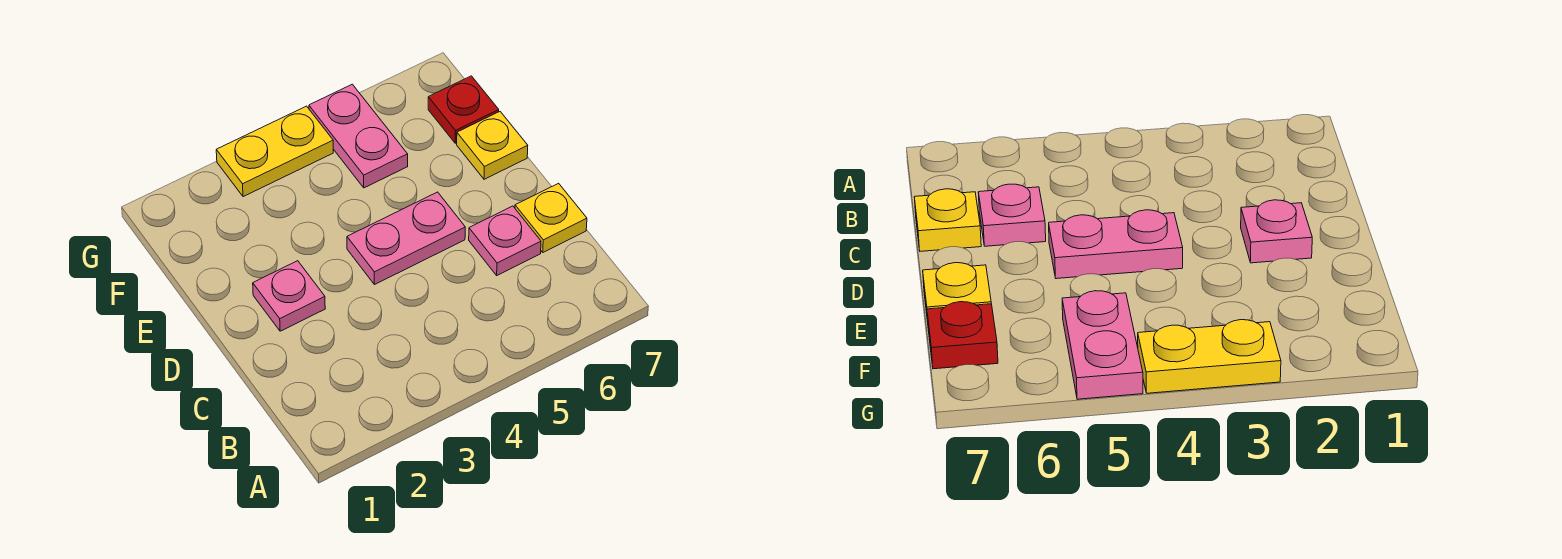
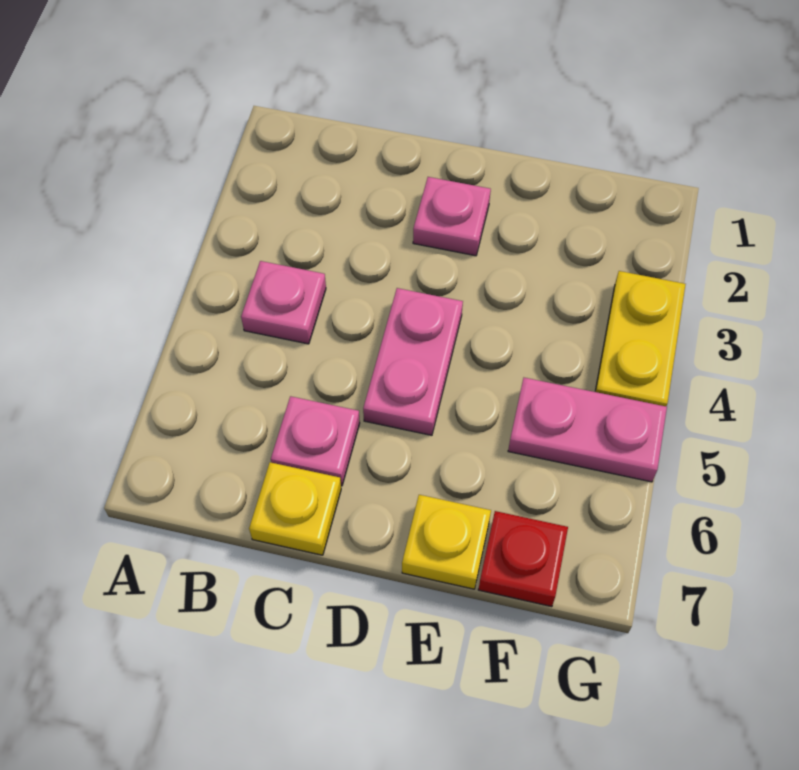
none -> pink 1x1 plate [241,261,326,344]

